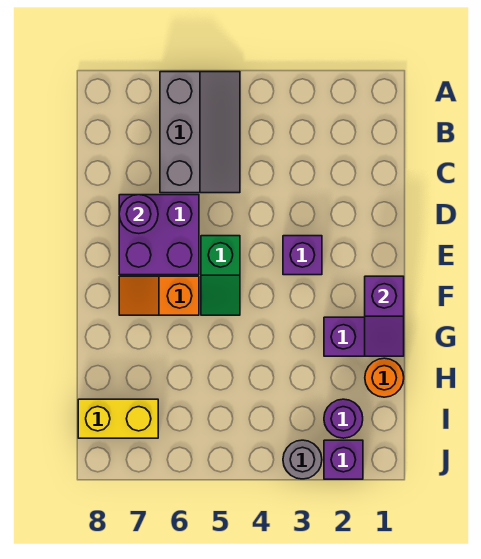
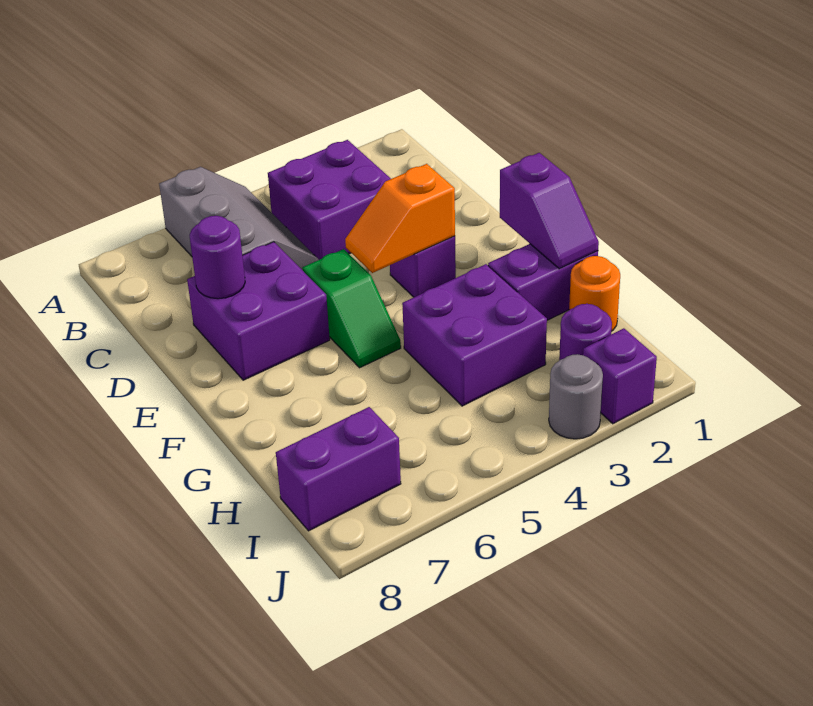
none -> purple 2x2 brick [268,140,391,260]
orange 1x2 slope [119,276,199,315] -> orange 1x2 slope moved to [345,164,455,273]
none -> purple 2x2 brick [402,264,547,406]
yellow 1x2 brick [78,399,158,438] -> purple 1x2 brick [276,407,401,531]

